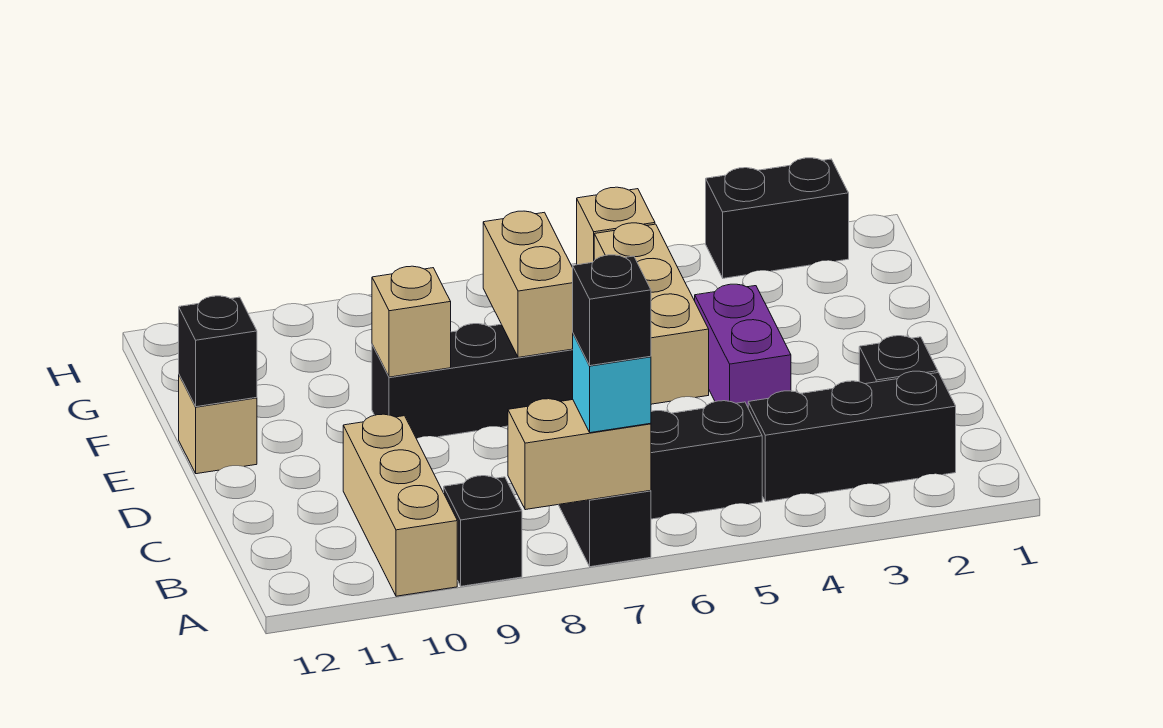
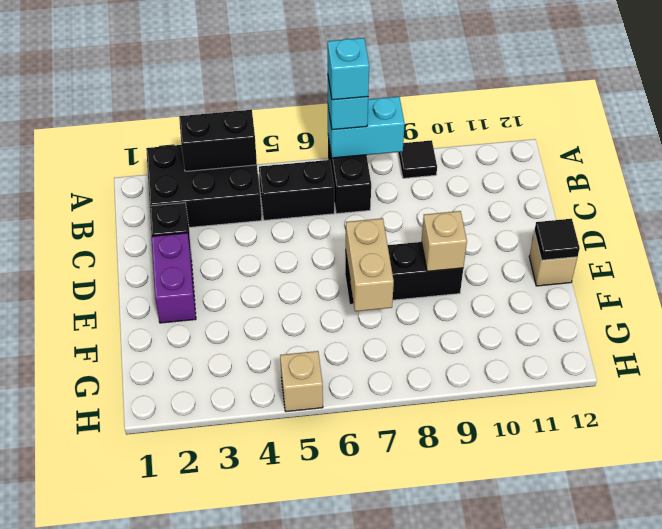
tan 1x2 brick [508,399,651,510] -> cyan 1x2 brick [328,97,405,158]
black 1x1 brick [573,255,651,366] -> cyan 1x1 brick [328,38,369,100]
black 1x1 brick [444,476,522,586] -> black 1x1 tile [398,140,437,178]
tan 1x3 brick [343,414,457,596] -> none
black 1x3 brick [748,371,956,502] -> black 2x3 brick [146,145,262,227]
purple 1x2 brick [695,284,791,407] -> purple 1x2 brick moved to [152,233,196,323]
tan 1x3 brick [594,223,709,404] -> none
black 1x1 brick [179,296,257,407] -> black 1x1 tile [534,219,580,260]
black 1x2 brick [706,158,849,278] -> black 1x2 brick moved to [179,110,257,171]

